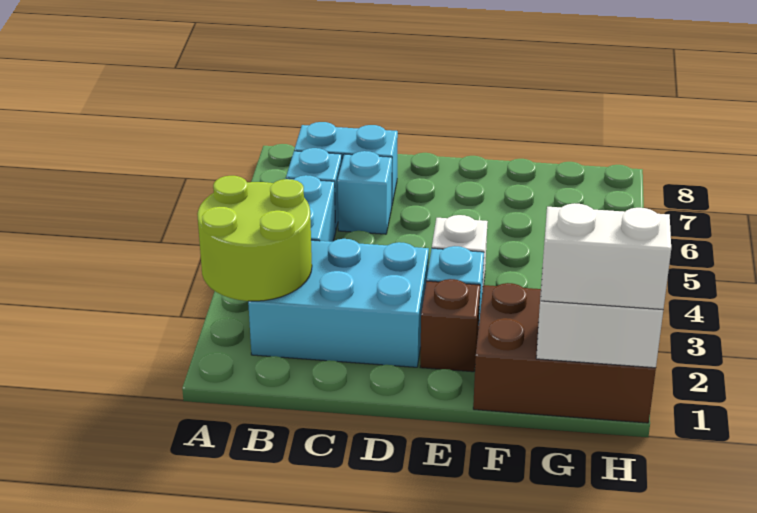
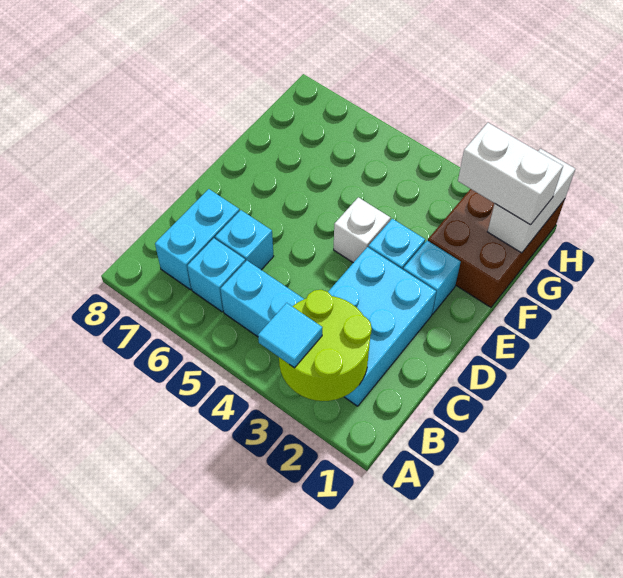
none -> cyan 1x1 tile [258,303,322,368]
brown 1x1 brick [420,279,480,372] -> cyan 1x1 brick [403,241,461,314]
white 1x2 brick [541,203,671,309] -> white 1x2 brick turned to [458,123,563,225]

